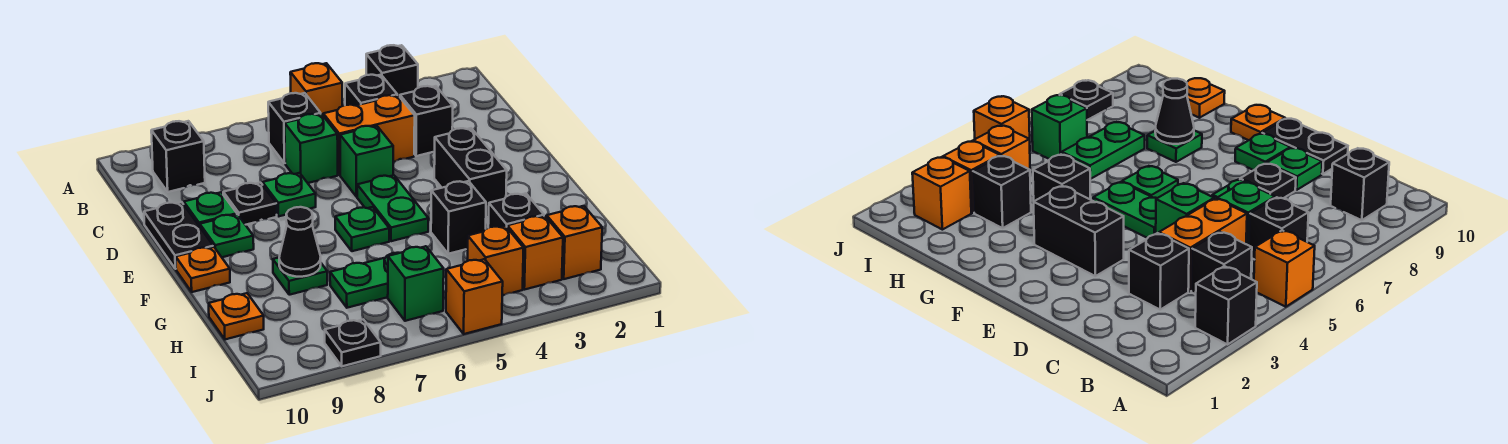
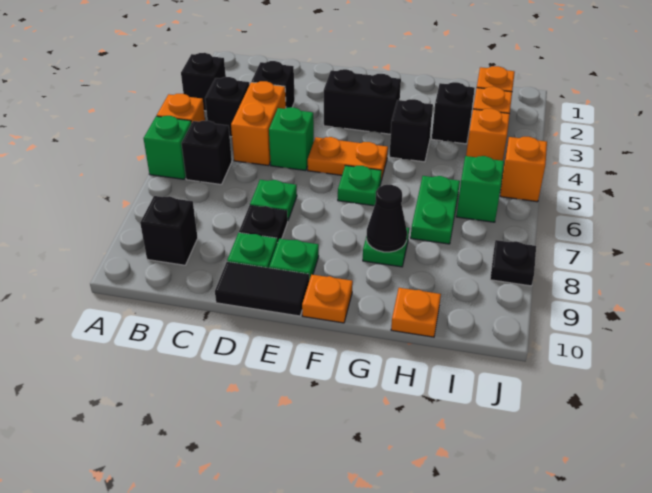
green 1x1 brick [285,114,338,183] -> green 1x1 brick moved to [144,116,192,179]
black 1x2 plate [144,202,213,269] -> black 1x2 tile [215,262,309,316]
green 1x2 plate [357,175,428,241] -> orange 1x2 plate [308,137,388,179]

